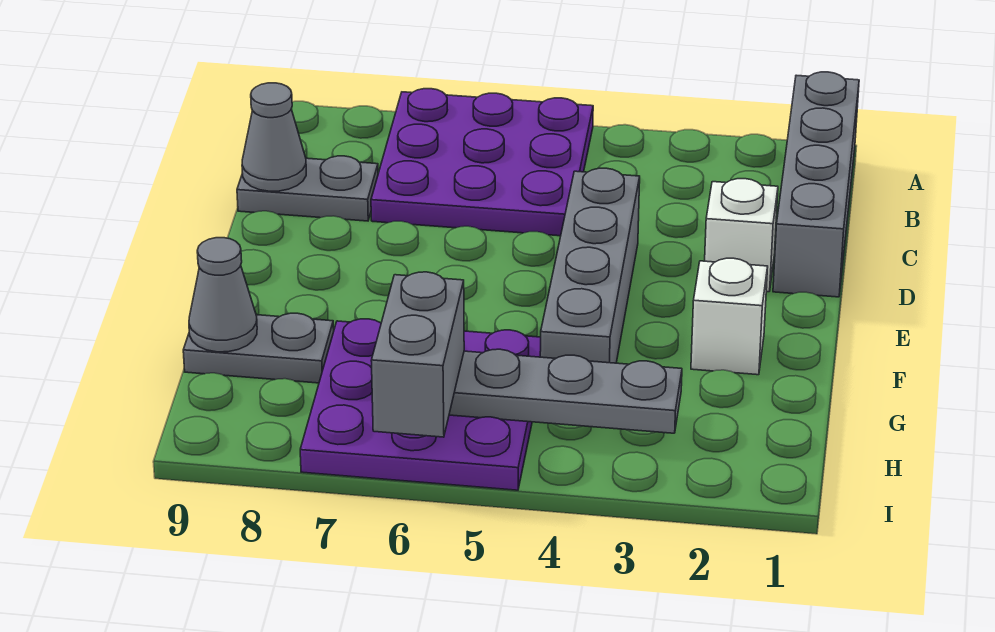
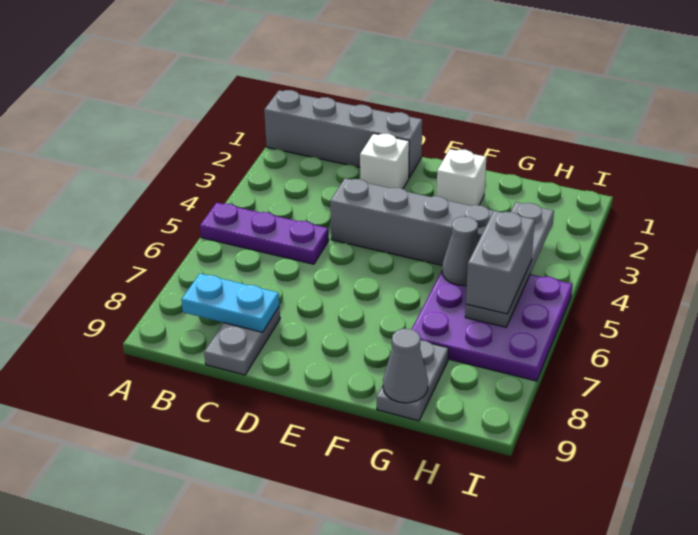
purple 3x3 plate [371,89,593,236] -> purple 1x3 plate [200,203,329,264]
none -> cyan 1x2 plate [181,274,279,332]
grey 1x1 cone [242,83,306,191] -> grey 1x1 cone moved to [442,217,479,286]
grey 1x2 brick [371,272,464,437] -> grey 1x2 brick turned to [466,211,535,314]

